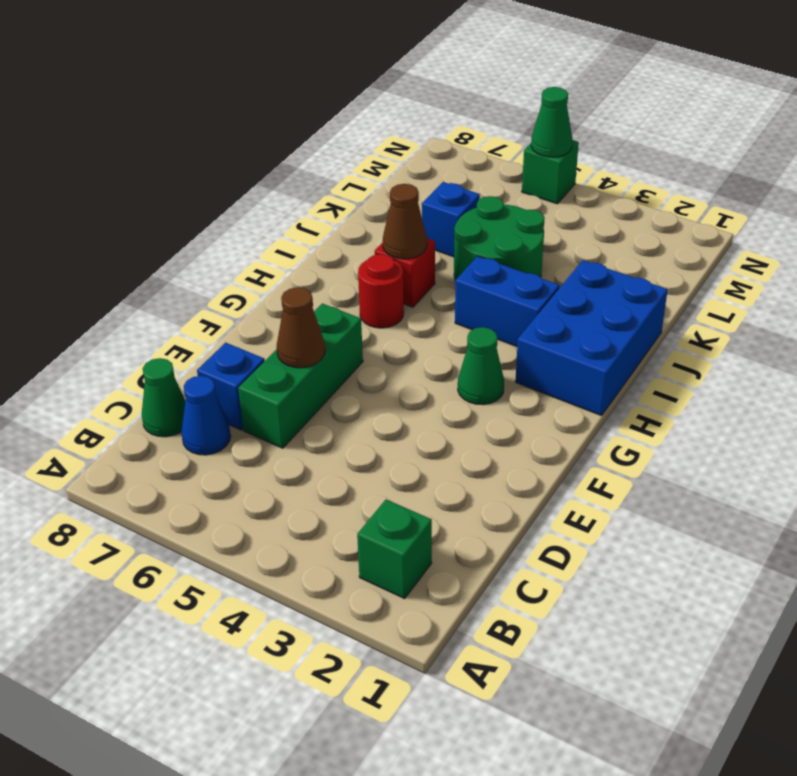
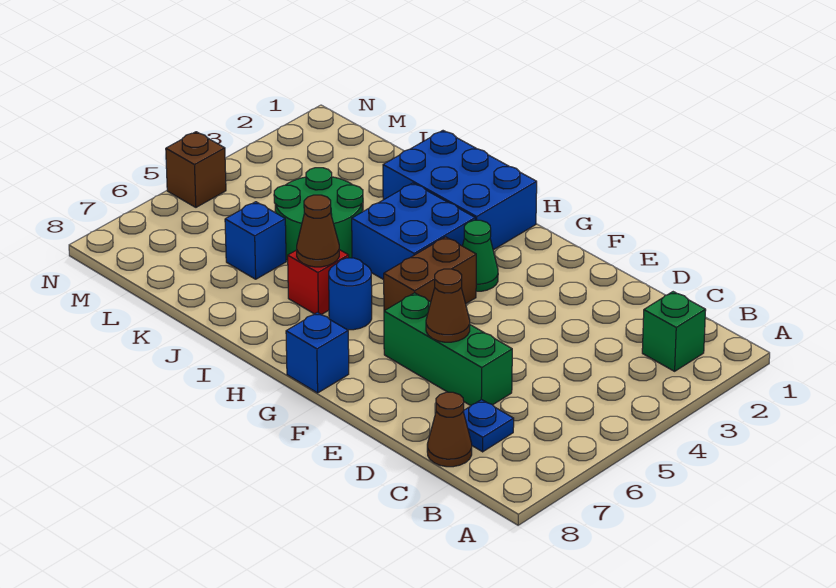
blue 1x1 cone [181,376,231,455] -> blue 1x1 plate [463,399,514,452]
green 1x1 cone [142,358,186,437] -> brown 1x1 cone [427,392,472,467]
blue 1x1 brick [197,343,265,430] -> blue 1x1 brick moved to [286,312,349,393]
none -> brown 1x2 brick [384,237,476,311]
red 1x1 round brick [358,254,404,328] -> blue 1x1 round brick [329,258,372,330]
blue 1x2 brick [455,256,559,346] -> blue 2x2 brick [352,183,475,280]
green 1x1 brick [522,140,579,204] -> brown 1x1 brick [166,132,226,207]
green 1x1 cone [531,87,572,157] -> none

